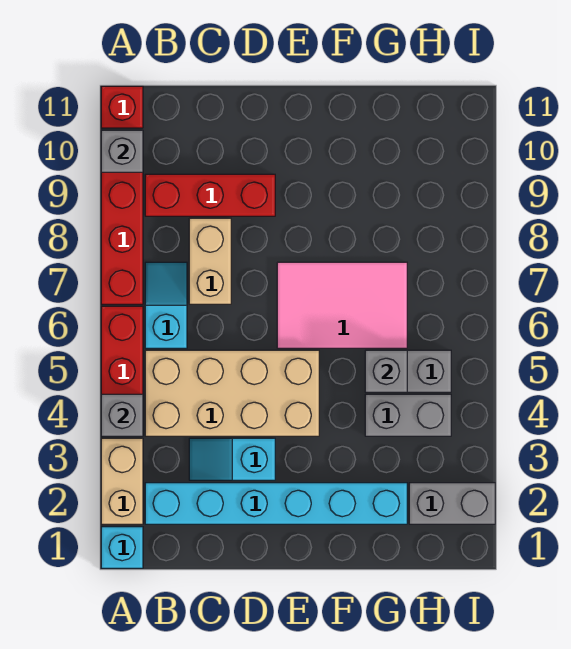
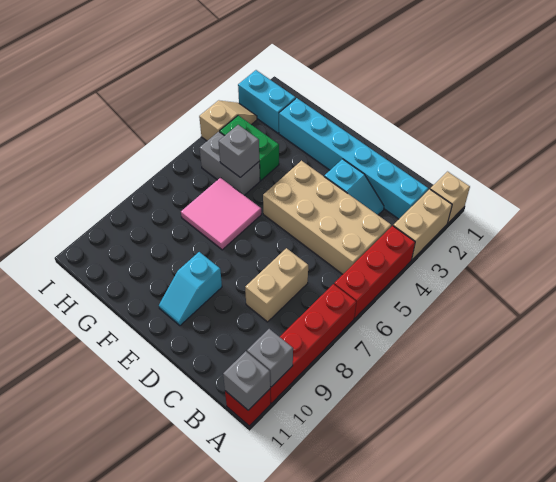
cyan 1x1 brick [101,527,143,568] -> tan 1x1 brick [430,172,470,223]
grey 1x1 brick [101,394,143,436] -> grey 1x1 brick moved to [223,351,270,410]
cyan 1x2 slope [145,262,187,348] -> cyan 1x2 slope moved to [159,252,222,326]
red 1x3 brick [145,174,275,216] -> none
pink 2x3 tile [277,262,407,348] -> pink 2x2 tile [181,178,261,250]
grey 1x2 brick [365,394,451,436] -> green 1x2 brick [220,115,279,181]
grey 1x2 brick [409,483,495,524] -> cyan 1x2 brick [238,70,296,133]
none -> tan 1x2 slope [199,100,257,141]

